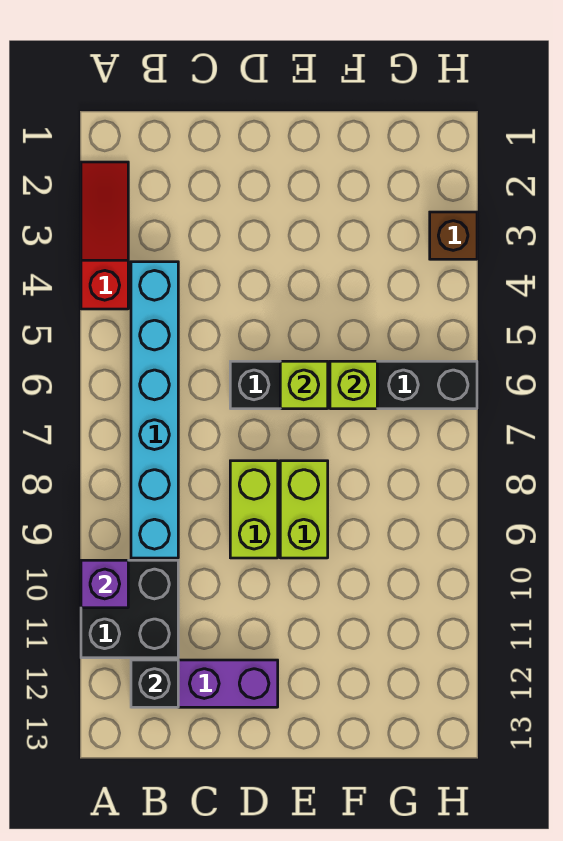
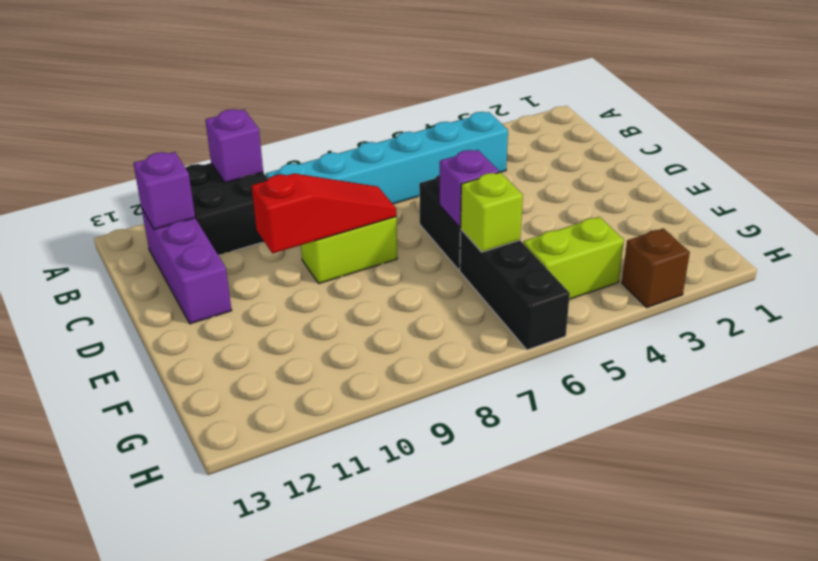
red 1x3 slope [81,162,128,309] -> red 1x3 slope moved to [252,173,397,253]
black 1x1 brick [131,660,178,707] -> purple 1x1 brick [133,152,195,229]
lime 1x1 brick [280,361,328,409] -> purple 1x1 brick [439,150,499,227]
lime 1x2 brick [280,461,328,558] -> lime 1x2 brick moved to [523,217,624,299]

